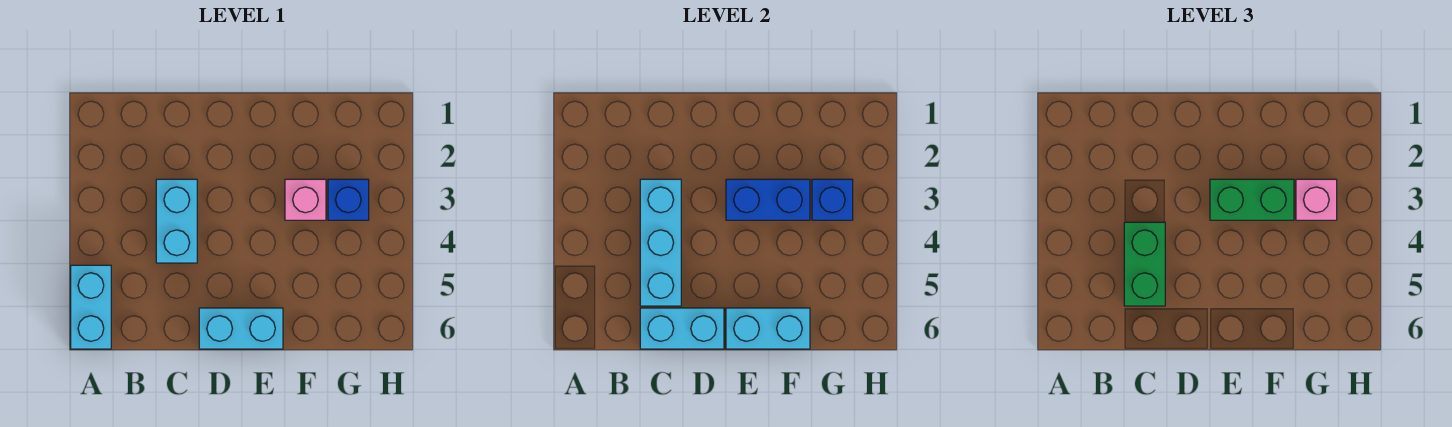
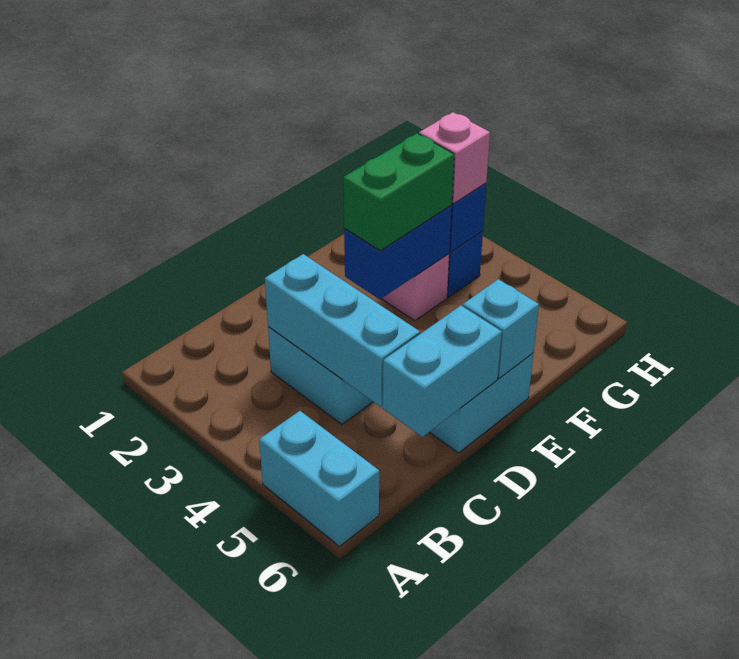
green 1x2 brick [1124,222,1165,306] -> none
cyan 1x2 brick [726,308,810,349] -> cyan 1x1 brick [463,279,539,378]

